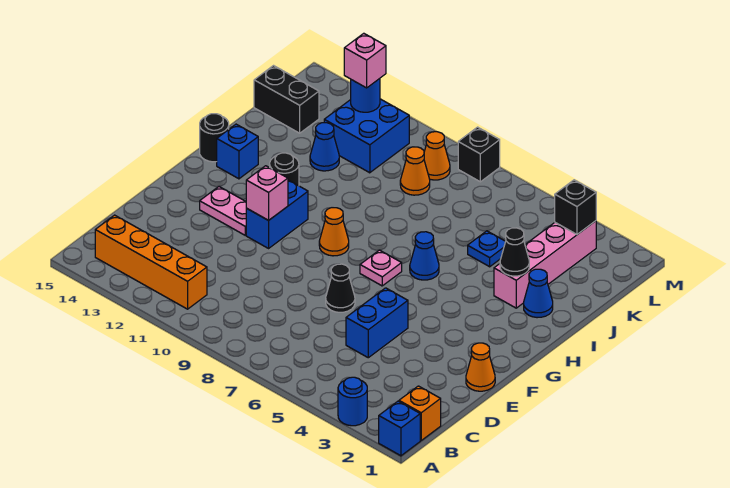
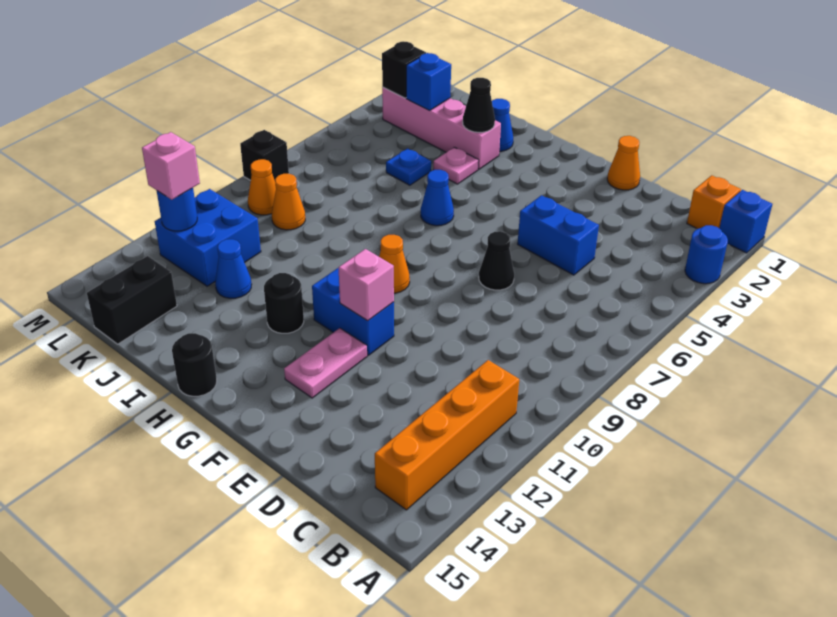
pink 1x1 plate [360,250,402,286] -> pink 1x1 plate moved to [433,147,479,184]
blue 1x1 brick [217,124,258,179] -> blue 1x1 brick moved to [406,53,451,111]

